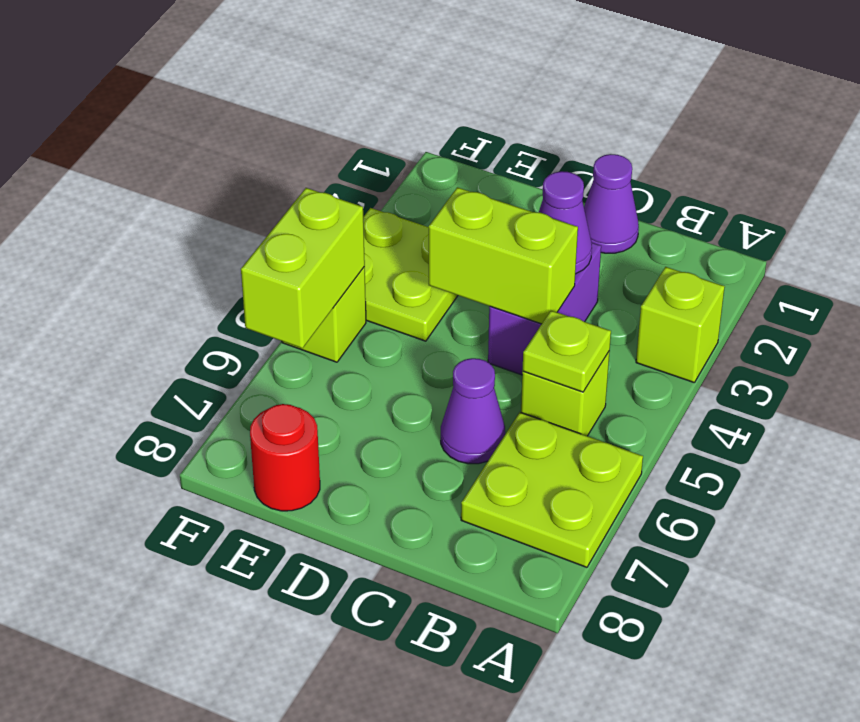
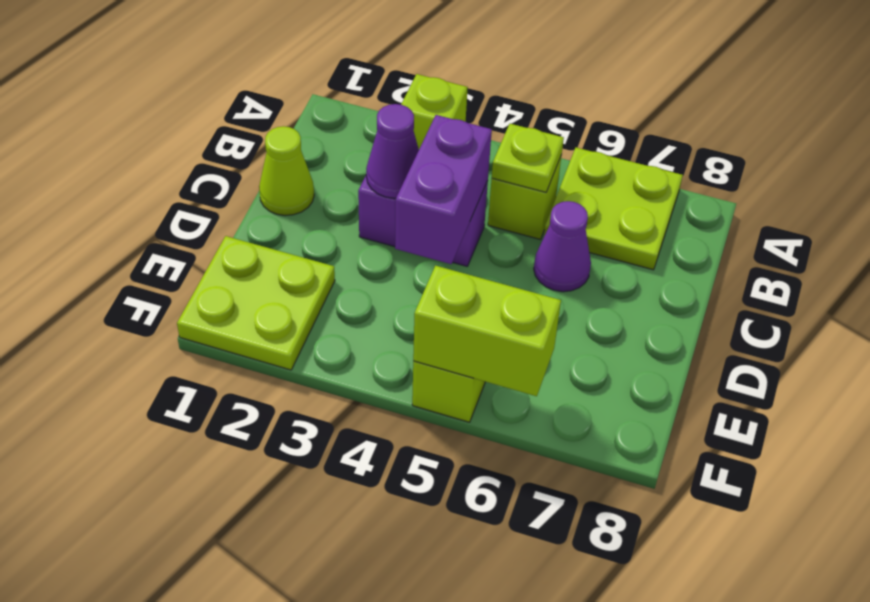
purple 1x1 cone [584,154,639,253] -> lime 1x1 cone [259,126,314,216]
lime 1x2 brick [429,187,578,324] -> purple 1x2 brick [395,115,492,264]
lime 2x2 plate [363,208,458,341] -> lime 2x2 plate moved to [177,236,335,370]
red 1x1 round brick [250,404,320,511] -> none

